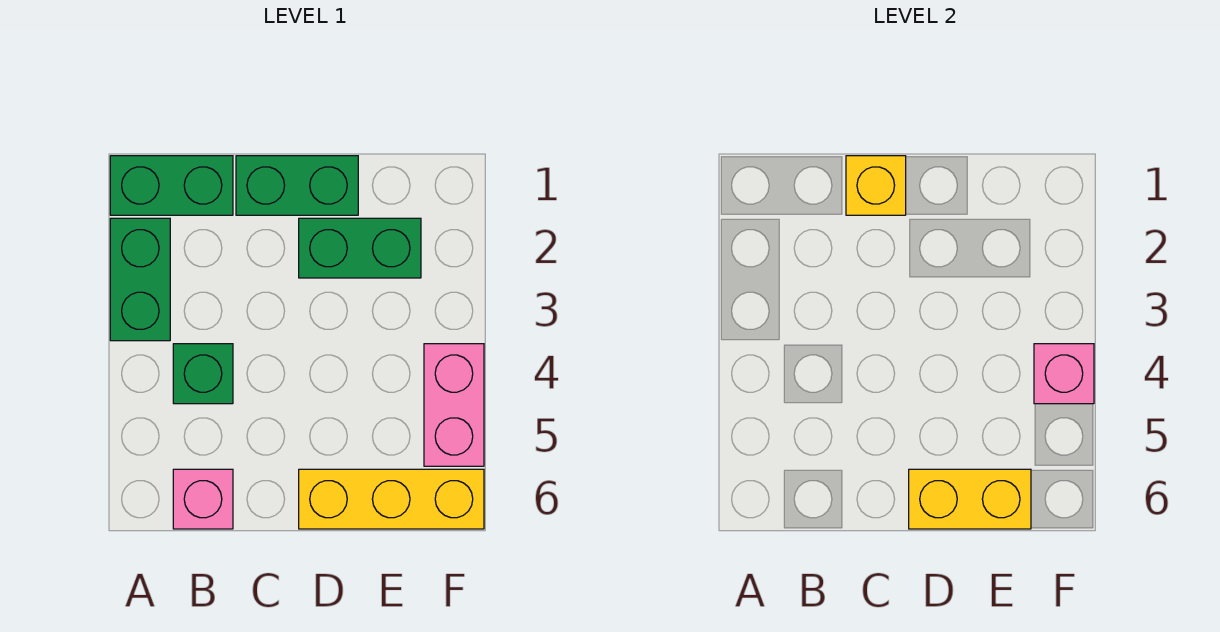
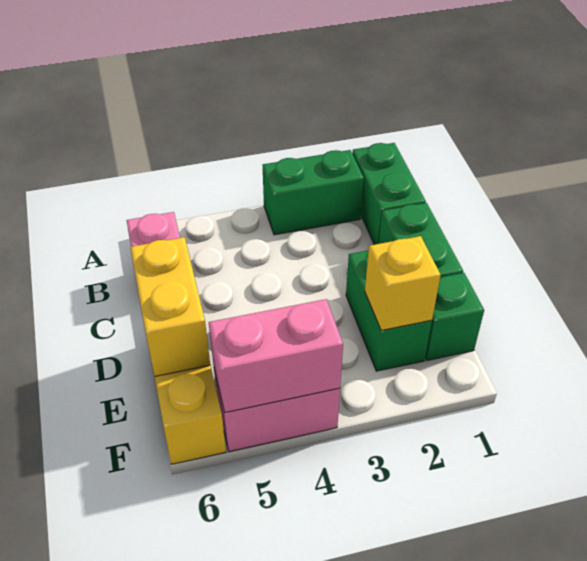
green 1x1 brick [173,344,233,404] -> green 1x1 brick moved to [425,273,484,360]
yellow 1x1 brick [846,156,906,215] -> yellow 1x1 brick moved to [365,236,441,330]
pink 1x1 brick [1034,344,1094,404] -> pink 1x2 brick [209,299,343,413]

